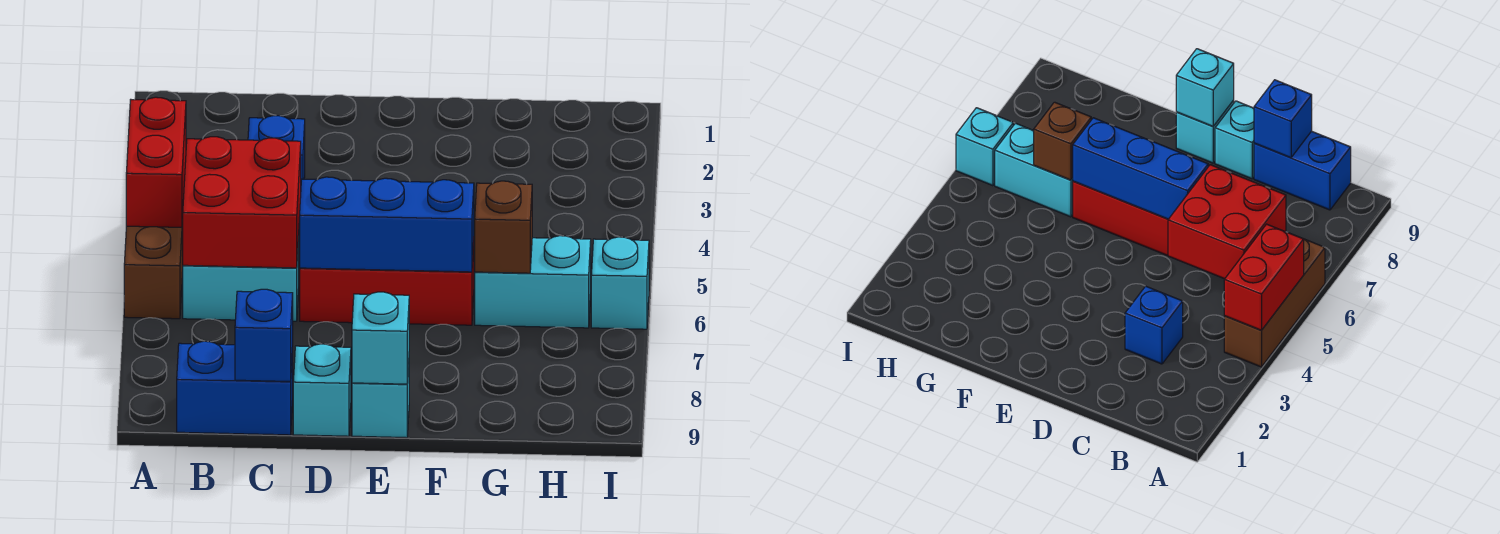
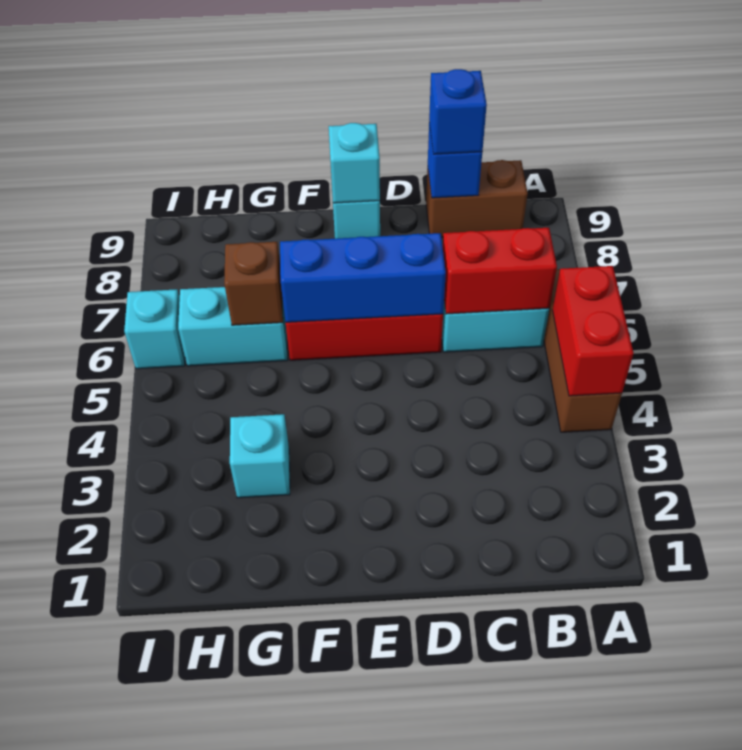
red 2x2 brick [182,137,301,268] -> red 1x2 brick [442,228,557,314]
blue 1x2 brick [177,341,293,435] -> brown 1x2 brick [426,160,528,238]
blue 1x1 brick [248,116,305,179] -> blue 1x1 brick moved to [429,69,487,154]
cyan 1x1 brick [293,344,351,436] -> cyan 1x1 brick moved to [230,414,290,498]

